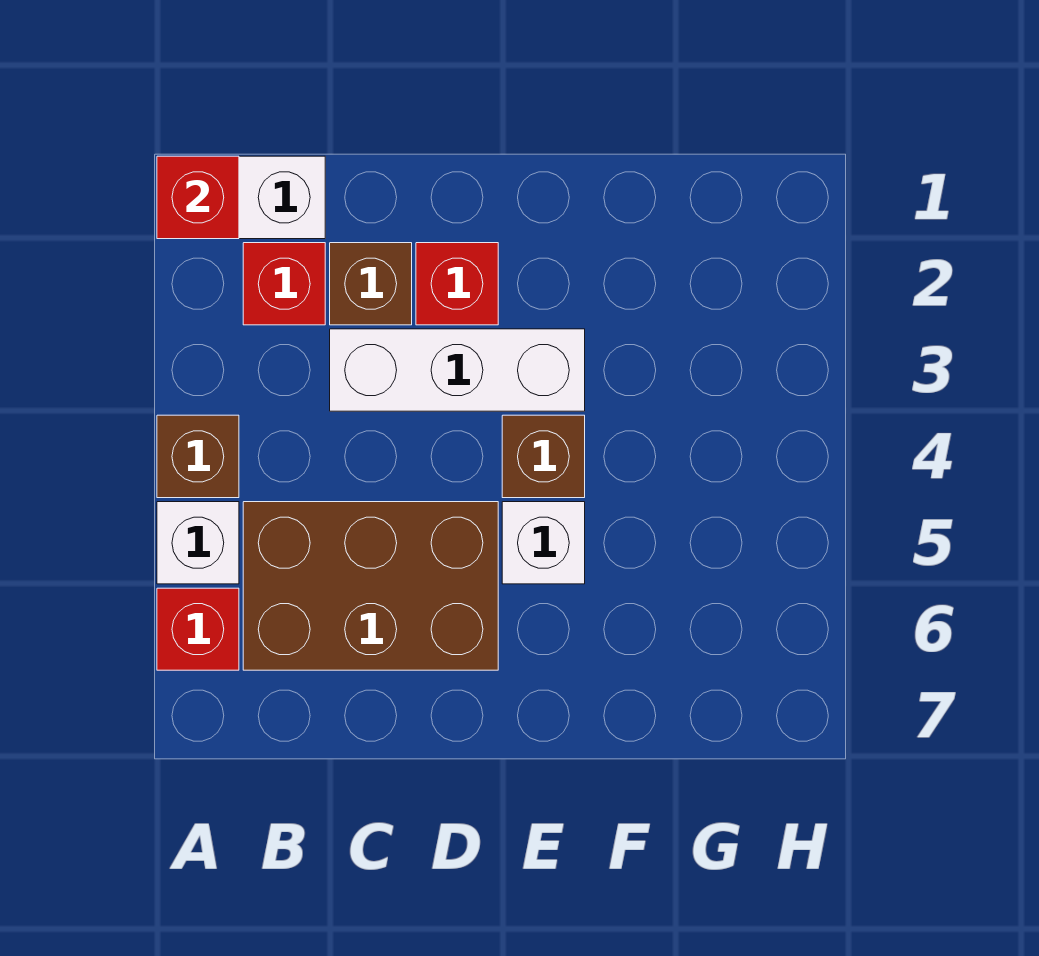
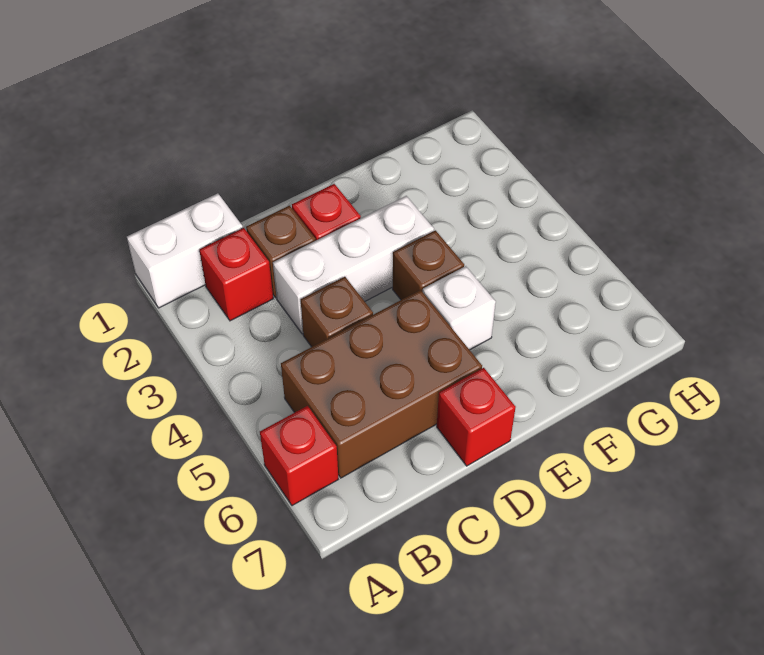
red 1x1 brick [157,156,239,239] -> red 1x1 brick moved to [437,368,516,466]
brown 1x1 brick [157,415,239,498] -> brown 1x1 brick moved to [301,277,373,347]
white 1x1 brick [157,502,239,584] -> none

